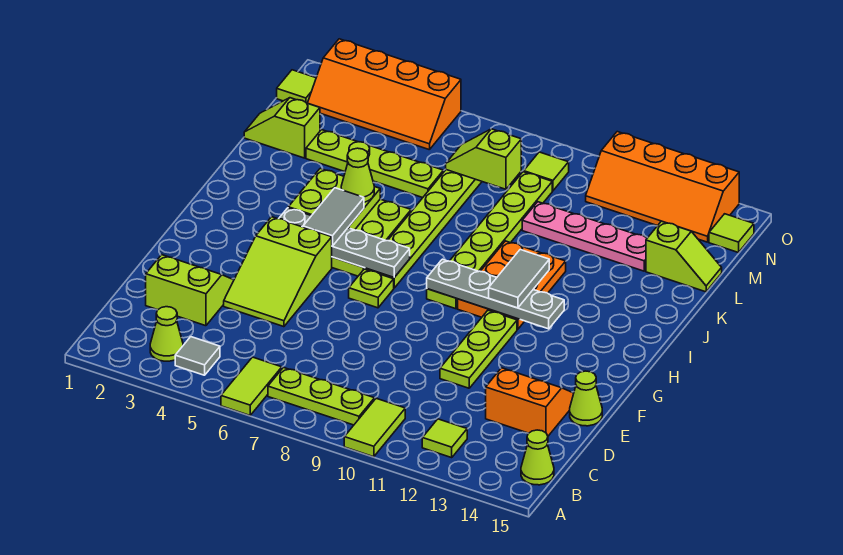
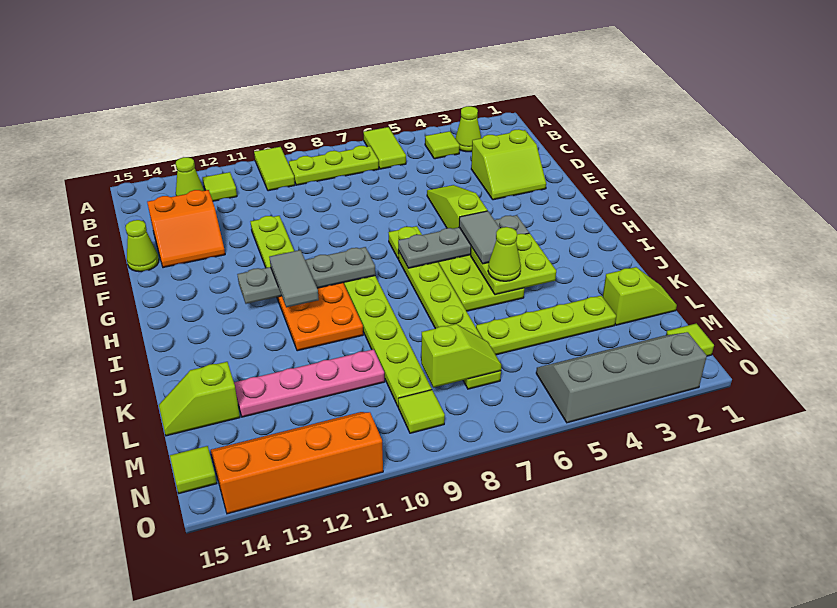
grey 1x1 tile [175,337,220,375] -> lime 1x1 tile [425,131,460,159]
lime 1x1 cone [521,430,554,485] -> lime 1x1 cone moved to [176,157,204,196]
lime 2x3 slope [224,217,332,327] -> lime 1x3 slope [427,185,488,229]
orange 2x4 slope [308,39,461,150] -> grey 2x4 slope [536,332,707,423]

